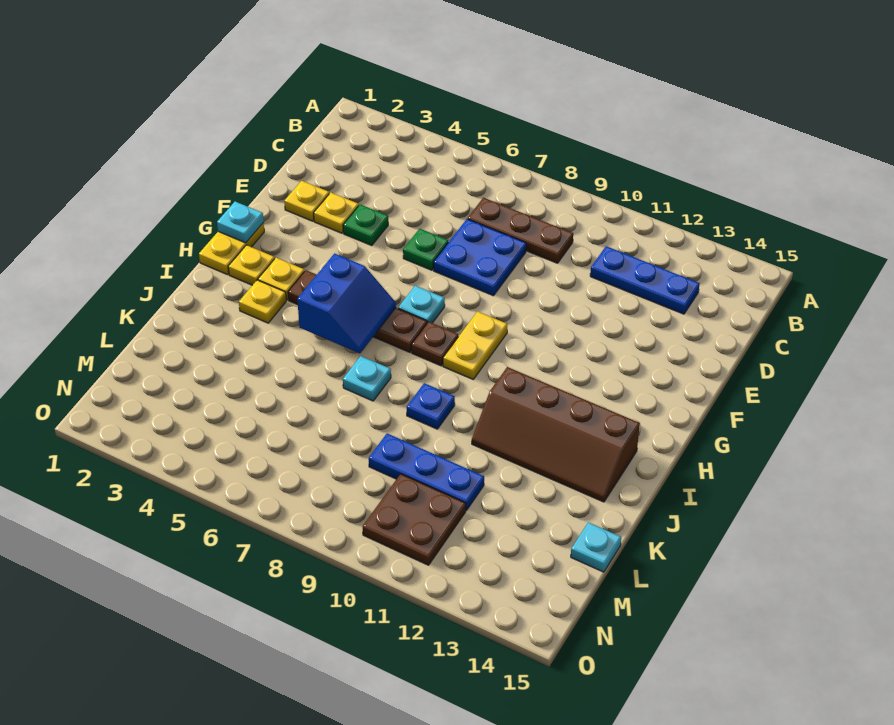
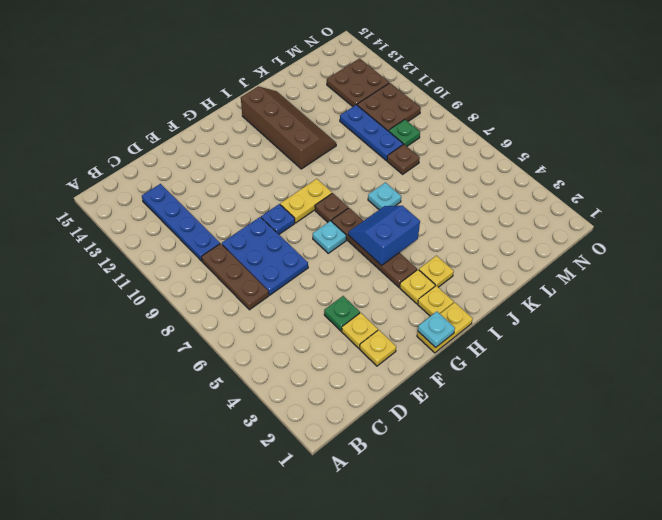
blue 1x3 plate [590,246,700,314] -> blue 1x4 plate [142,184,220,261]
blue 2x2 plate [434,219,526,296] -> blue 2x3 plate [222,217,308,295]
green 1x1 plate [403,229,448,270] -> green 1x1 plate moved to [389,119,420,146]
blue 1x1 plate [407,383,455,429] -> blue 1x1 plate moved to [261,204,295,234]
none -> brown 1x1 plate [387,145,420,174]
cyan 1x1 plate [571,522,621,572] -> none
none -> brown 2x2 plate [327,59,389,107]

